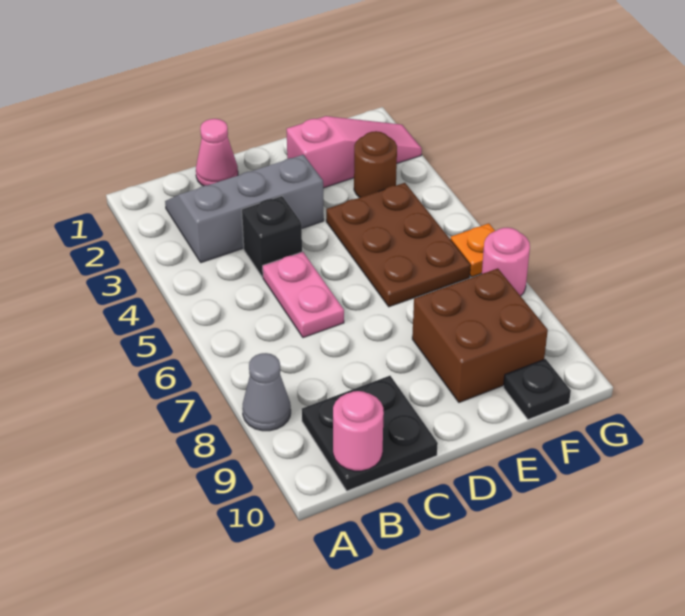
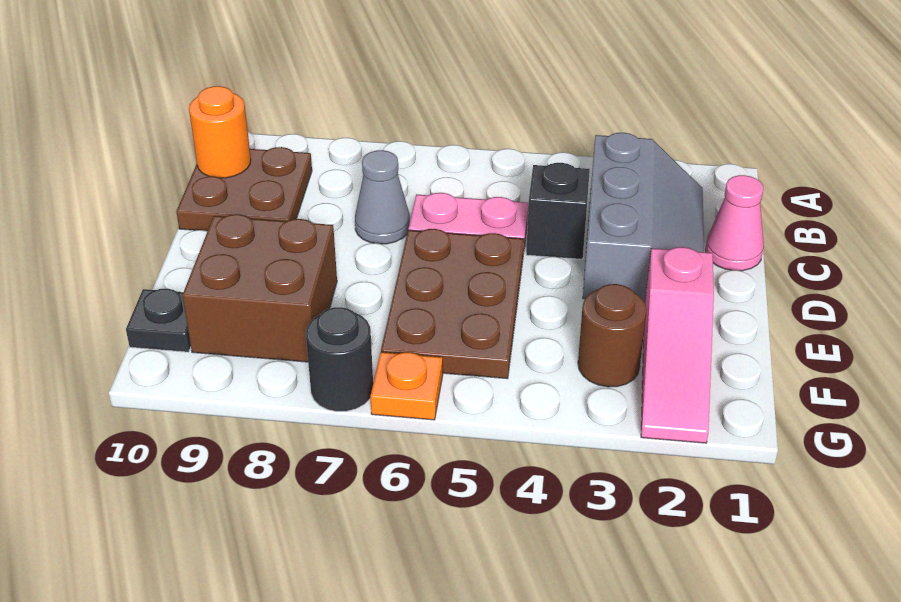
grey 1x1 cone [242,353,291,431] -> grey 1x1 cone moved to [355,150,410,244]
black 2x2 plate [302,376,438,491] -> brown 2x2 plate [176,147,312,231]
pink 1x1 round brick [333,391,384,471] -> orange 1x1 round brick [189,86,251,178]
brown 2x3 plate [326,183,471,307] -> brown 2x3 plate turned to [381,229,524,379]
pink 1x1 round brick [482,228,530,296] -> black 1x1 round brick [306,307,373,411]

